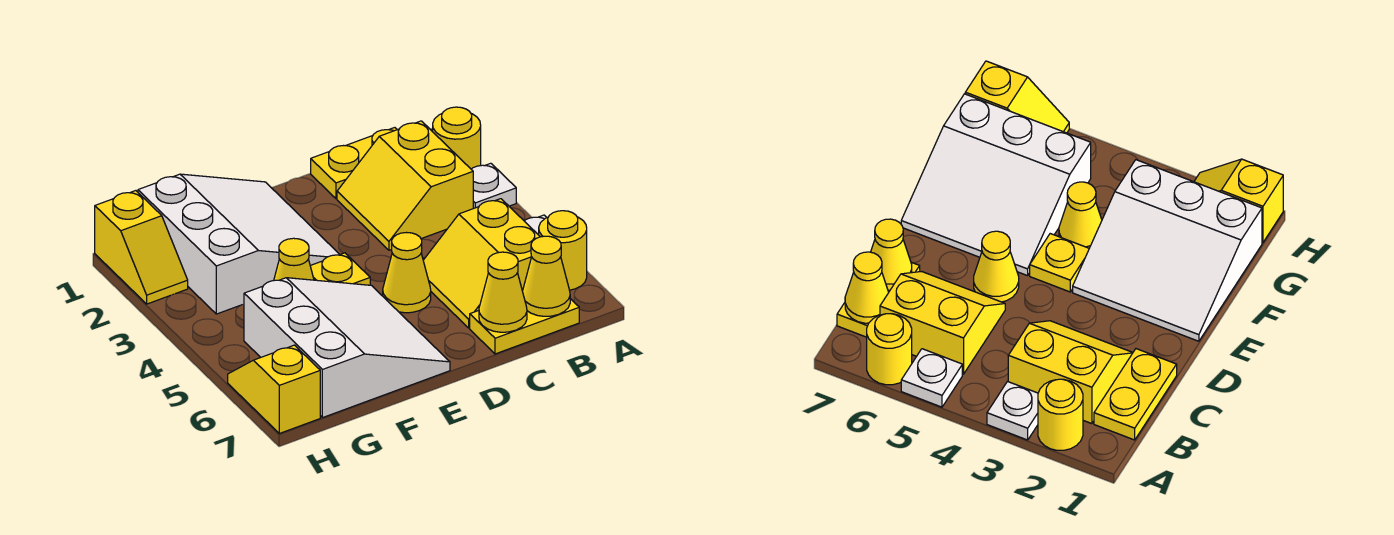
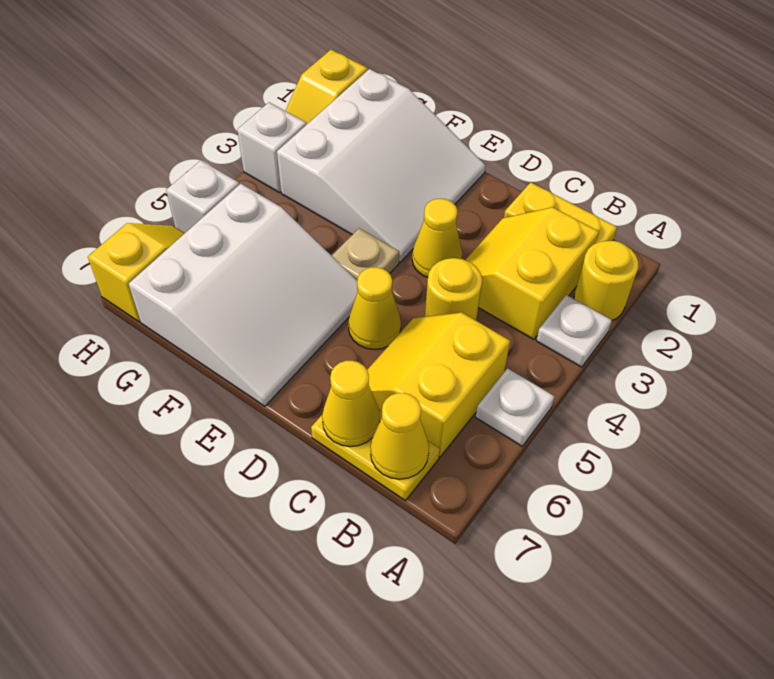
yellow 1x1 round brick [539,211,587,290] -> yellow 1x1 round brick moved to [425,258,482,320]
yellow 1x1 plate [310,253,370,285] -> tan 1x1 plate [332,228,399,281]
yellow 1x1 cone [274,238,314,281] -> yellow 1x1 cone moved to [412,199,462,277]
none -> white 1x1 brick [237,102,306,193]
none -> white 1x1 brick [166,160,239,233]

